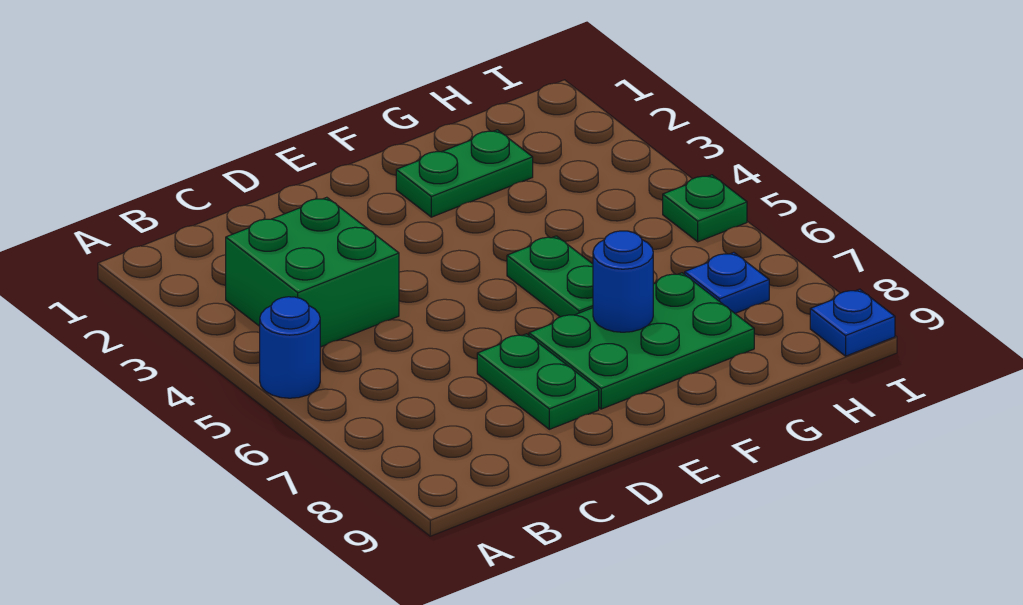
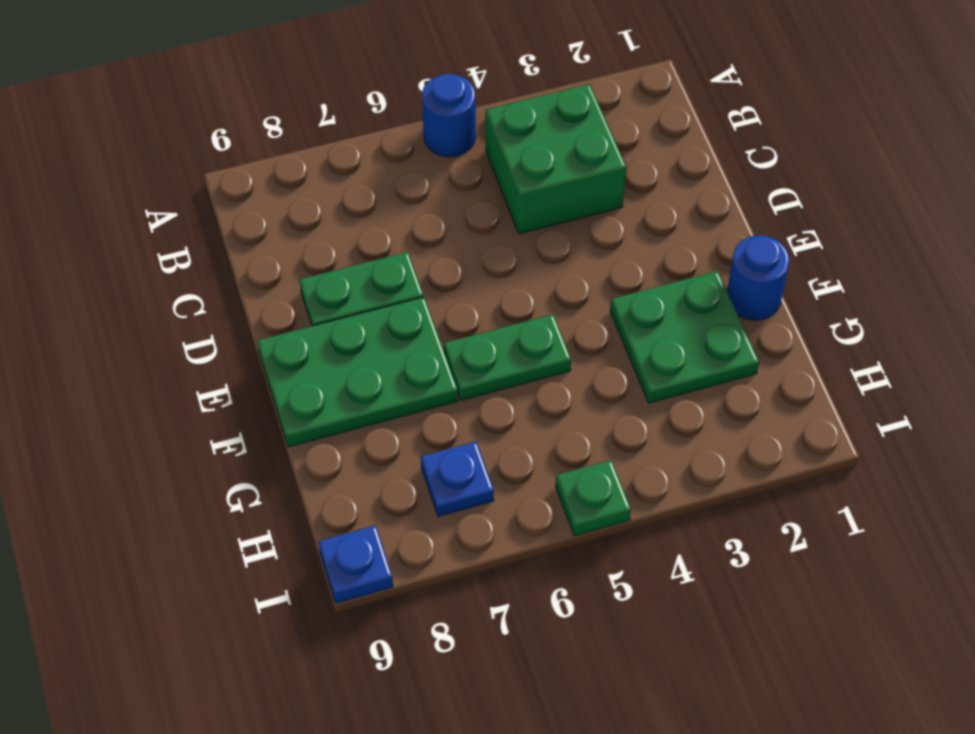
green 2x3 plate [529,273,754,409] -> green 2x3 plate turned to [257,297,458,447]
green 1x2 plate [396,130,533,217] -> green 2x2 plate [610,271,759,403]
blue 1x1 round brick [593,231,653,332] -> blue 1x1 round brick moved to [727,235,789,320]

